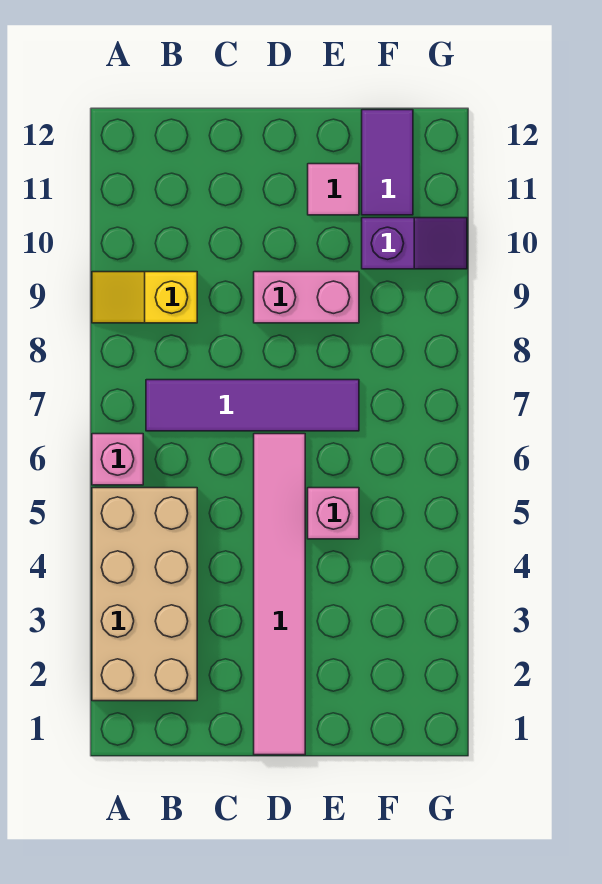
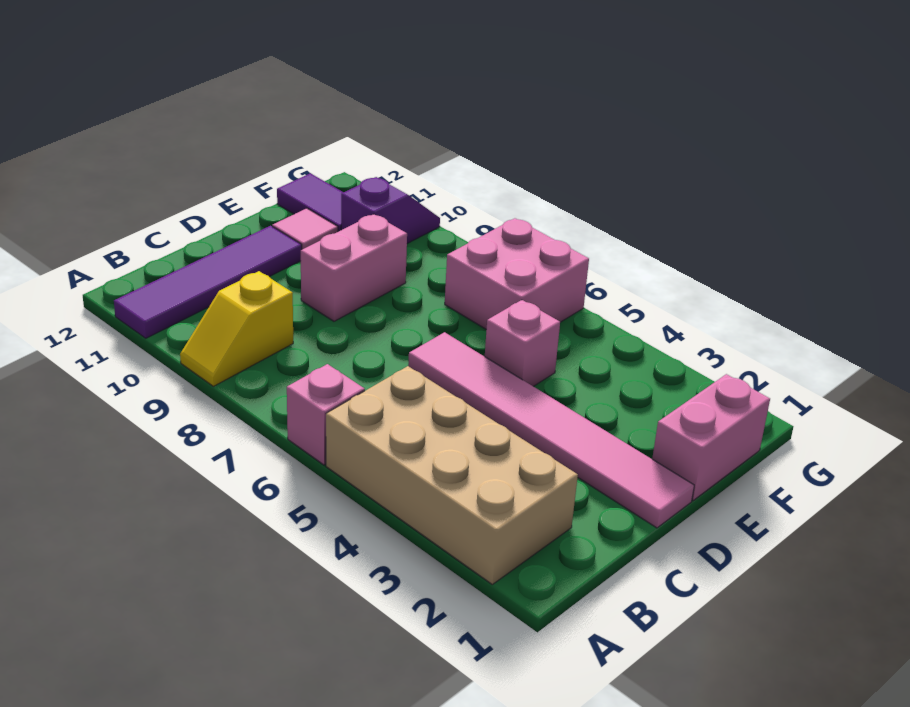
purple 1x4 tile [146,380,359,431] -> purple 1x4 tile moved to [114,226,302,338]
none -> pink 1x2 brick [652,374,770,500]
none -> pink 2x2 brick [445,218,589,330]

